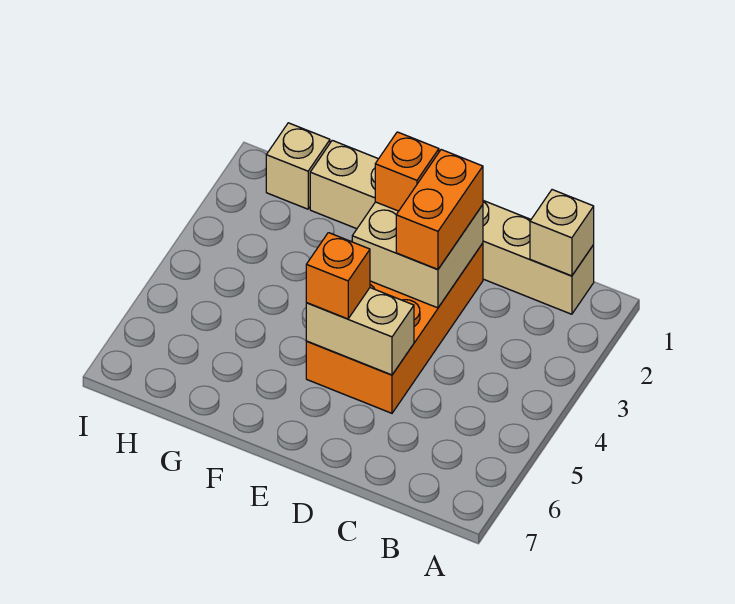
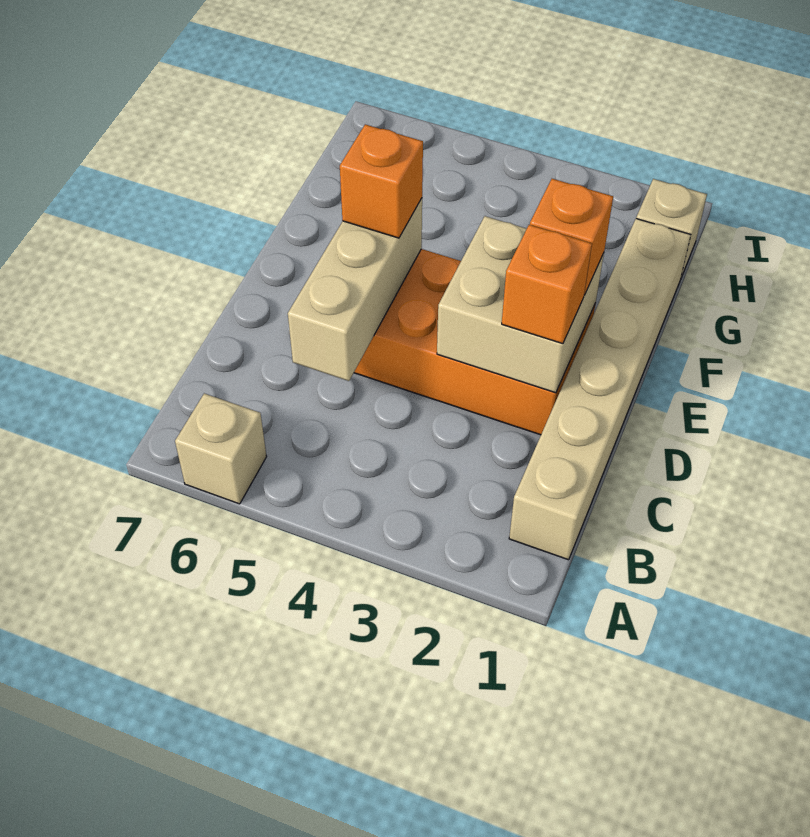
tan 1x1 brick [530,190,594,276] -> tan 1x1 brick moved to [175,393,267,504]
orange 1x2 brick [396,150,483,269] -> orange 1x1 brick [502,225,592,344]
tan 1x2 brick [306,288,414,375] -> tan 1x3 brick [288,198,422,381]

